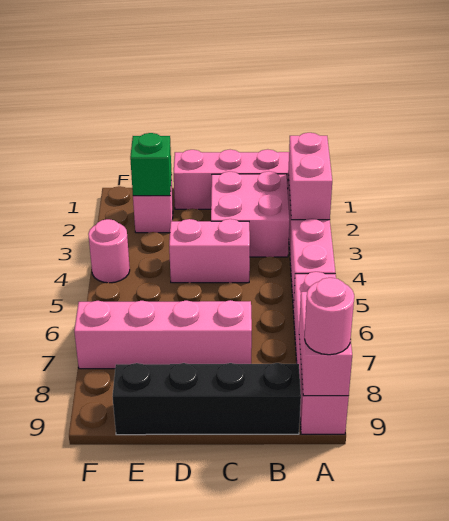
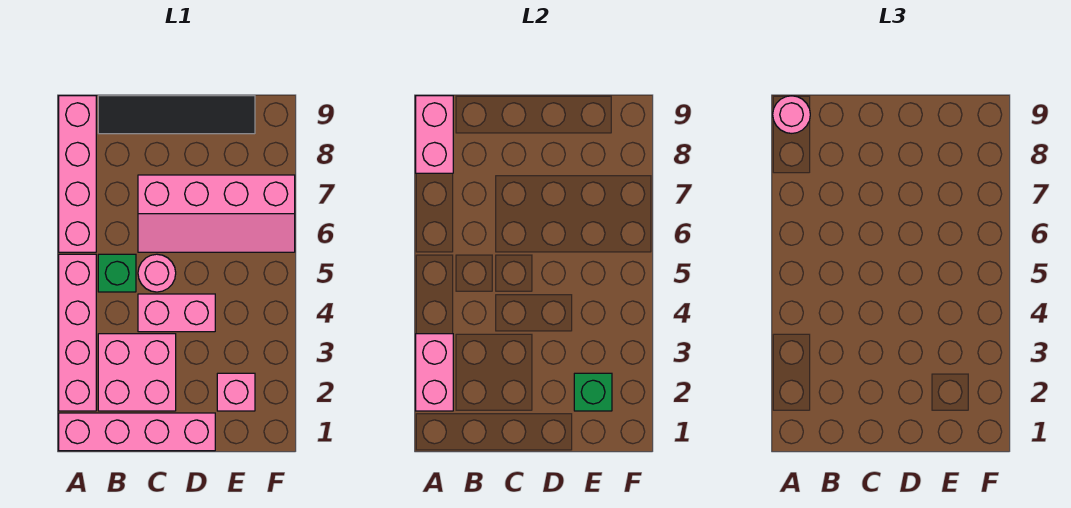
none -> green 1x1 brick [98,254,136,292]
black 1x4 brick [113,363,301,435] -> black 1x4 tile [98,96,255,134]
pink 1x1 round brick [88,219,130,283] -> pink 1x1 round brick moved to [138,254,176,292]

